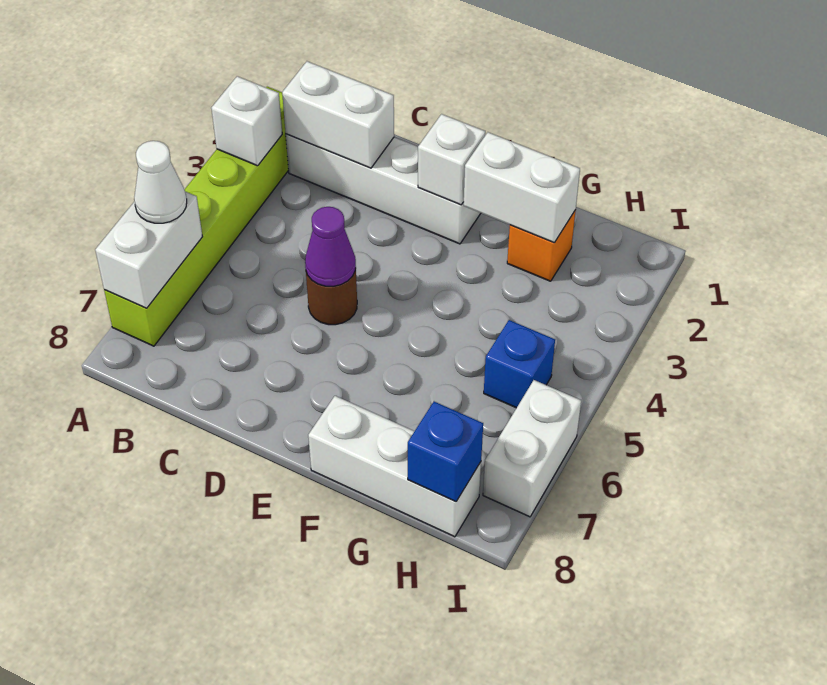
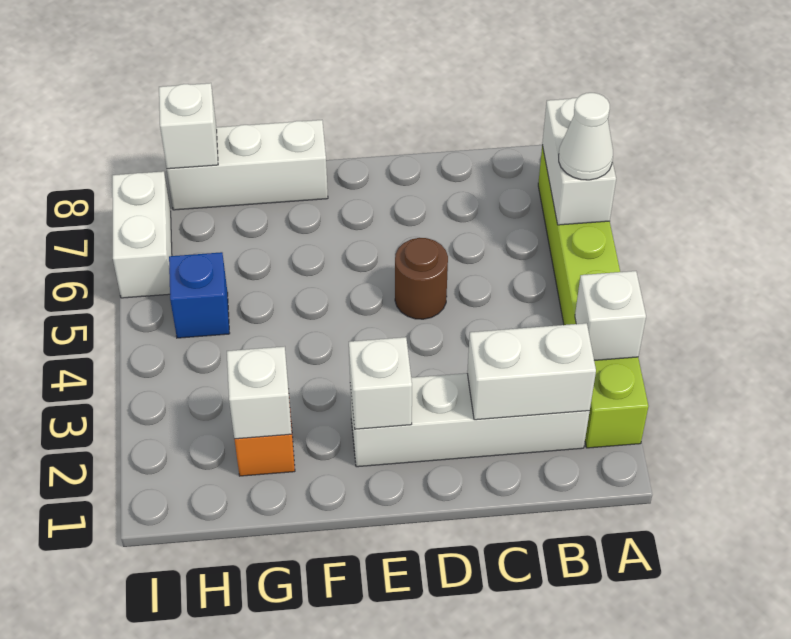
purple 1x1 cone [305,207,356,286] -> none
white 1x2 brick [464,132,580,242] -> white 1x1 brick [227,347,292,439]
blue 1x1 brick [408,402,483,501] -> white 1x1 brick [159,83,218,169]

